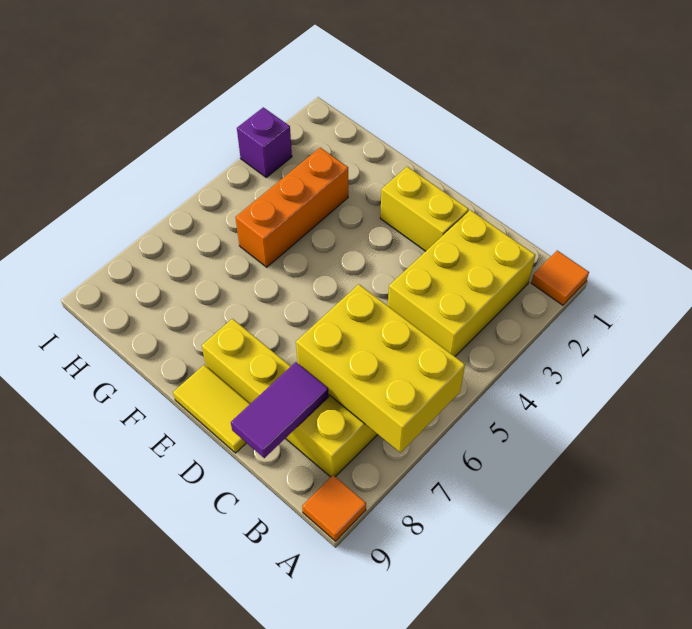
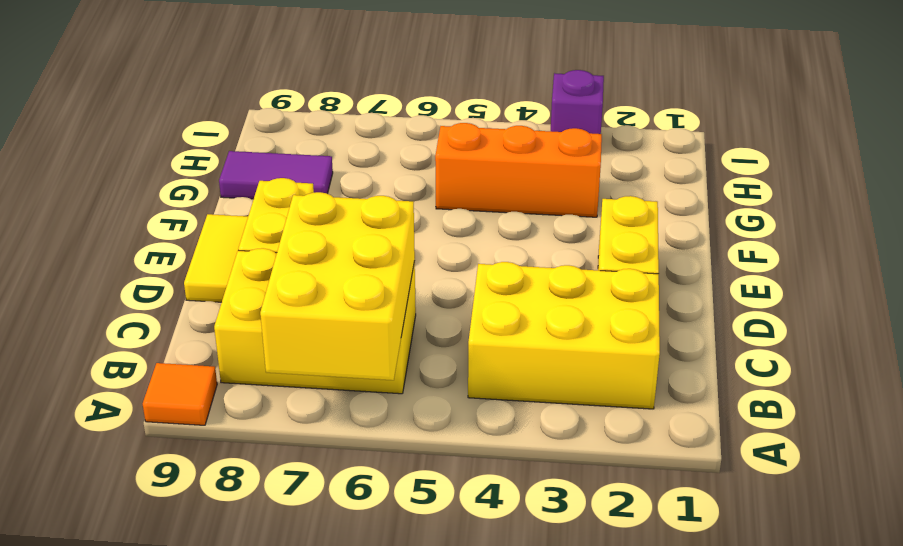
orange 1x1 tile [531,251,589,305] -> none
purple 1x2 tile [231,362,329,458] -> purple 1x2 tile moved to [219,151,333,199]

